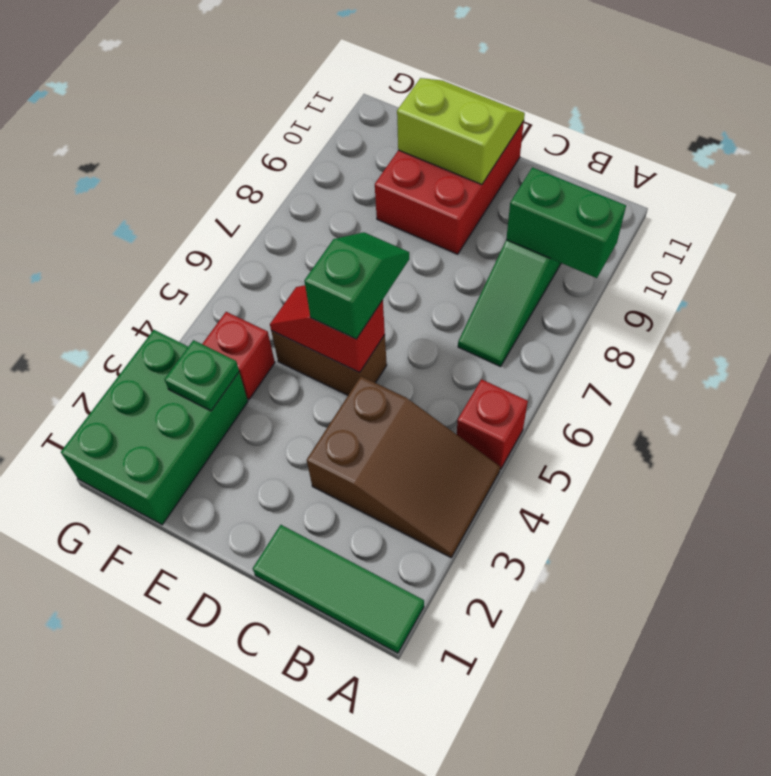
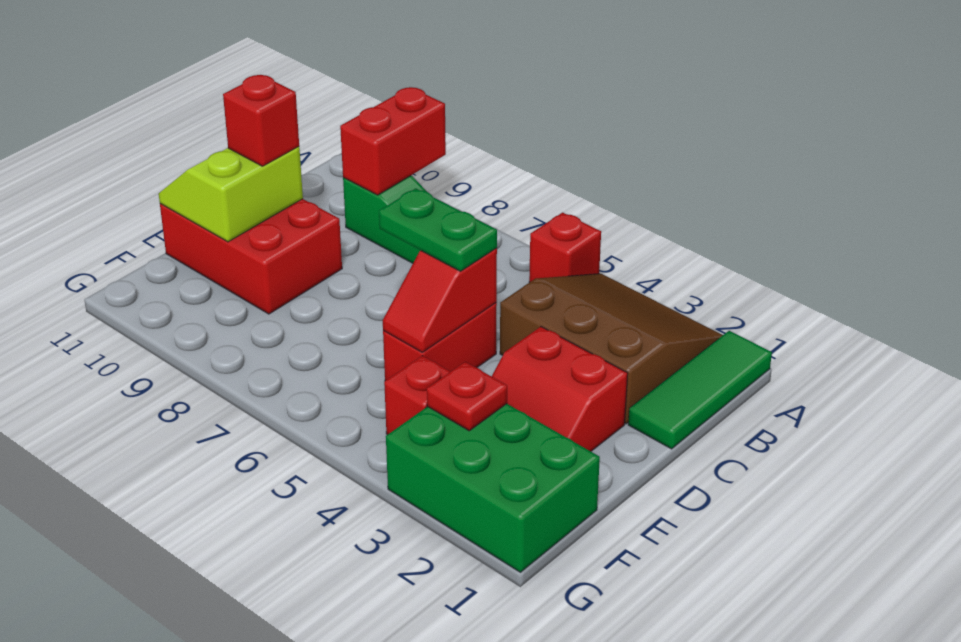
brown 2x3 slope [307,376,500,557] -> brown 3x3 slope [500,274,723,424]
green 1x2 brick [506,167,626,278] -> red 1x2 brick [340,87,446,195]
none -> red 2x2 slope [492,327,628,451]
brown 1x2 brick [271,331,387,395] -> red 1x2 brick [383,303,497,381]
green 1x2 slope [304,232,409,339] -> green 1x2 plate [379,188,497,271]
none -> red 1x1 brick [223,75,299,166]
green 1x1 plate [165,340,239,411] -> red 1x1 plate [427,362,507,431]

